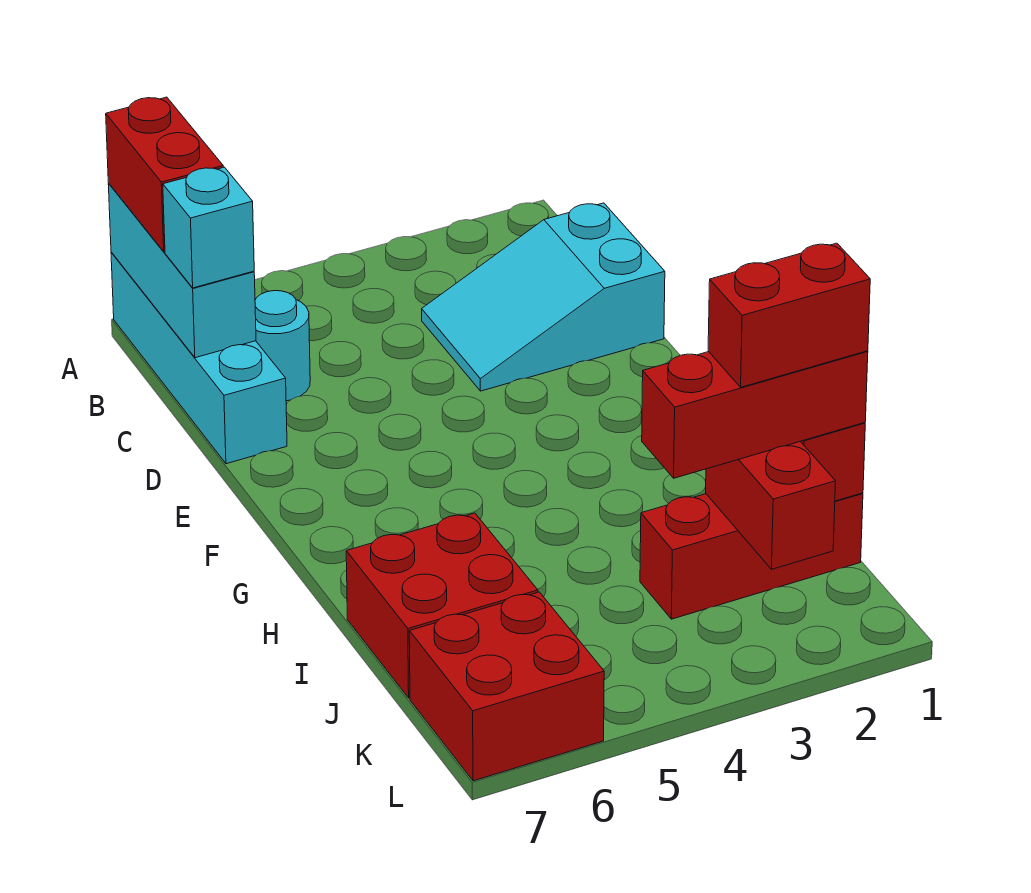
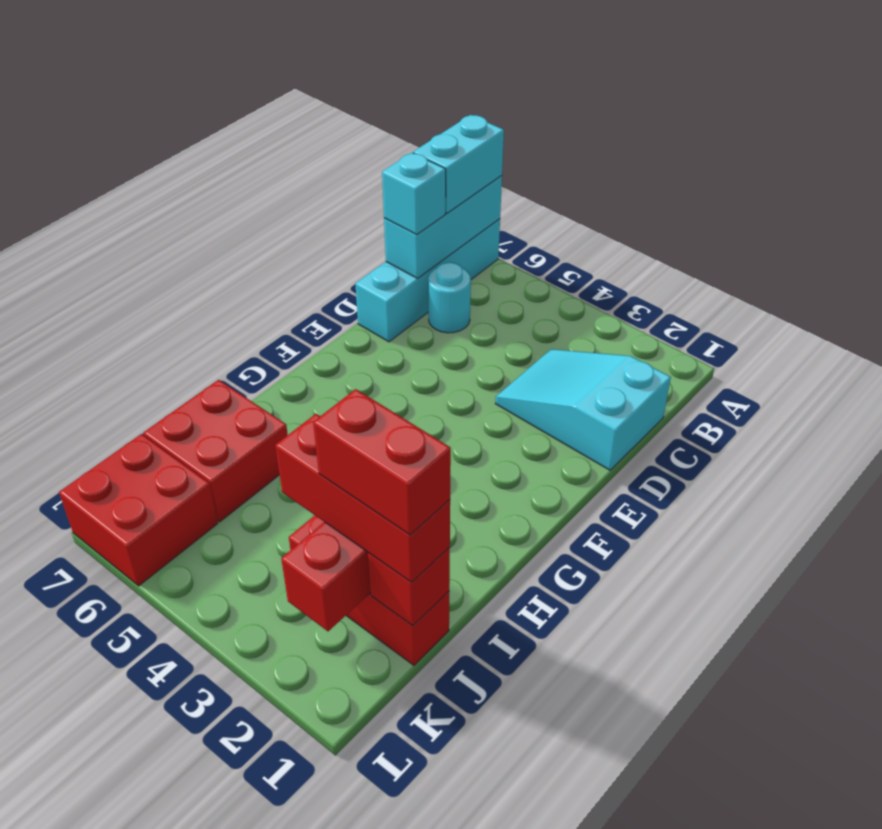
red 1x2 brick [106,97,223,252] -> cyan 1x2 brick [413,115,504,214]

